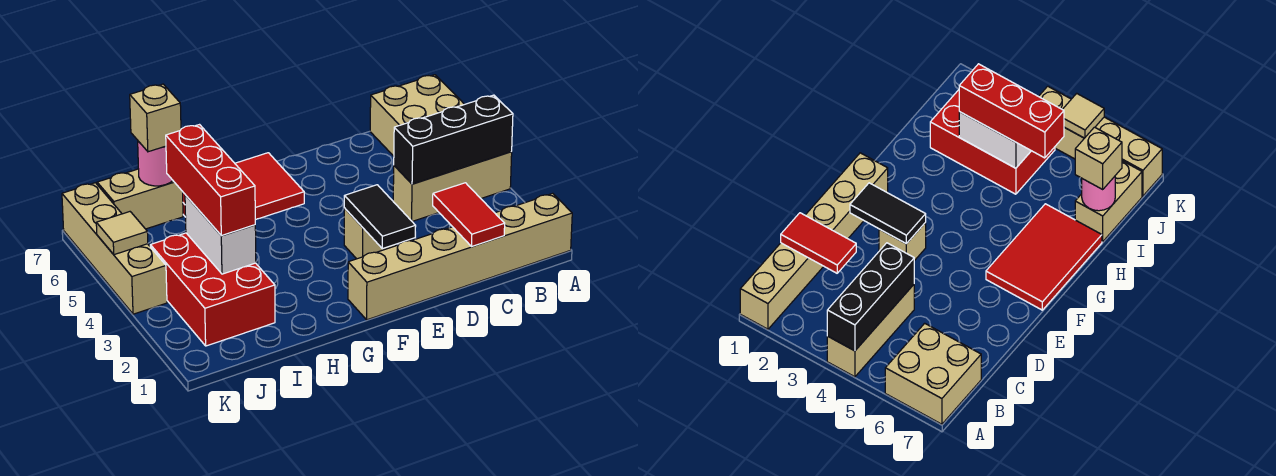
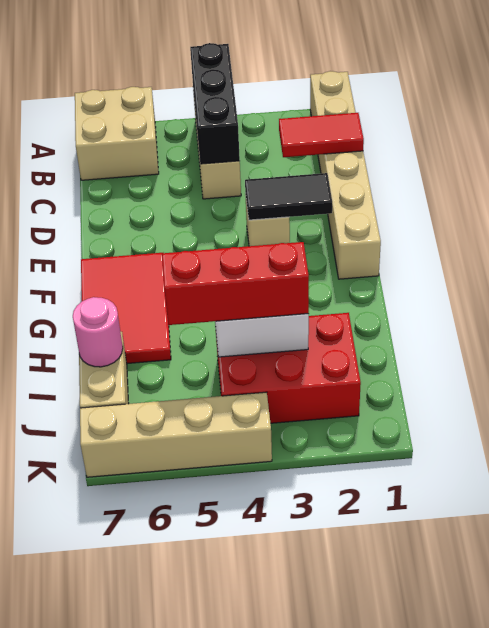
tan 1x1 brick [130,84,181,152] -> none
tan 1x1 tile [96,212,148,255] -> none

